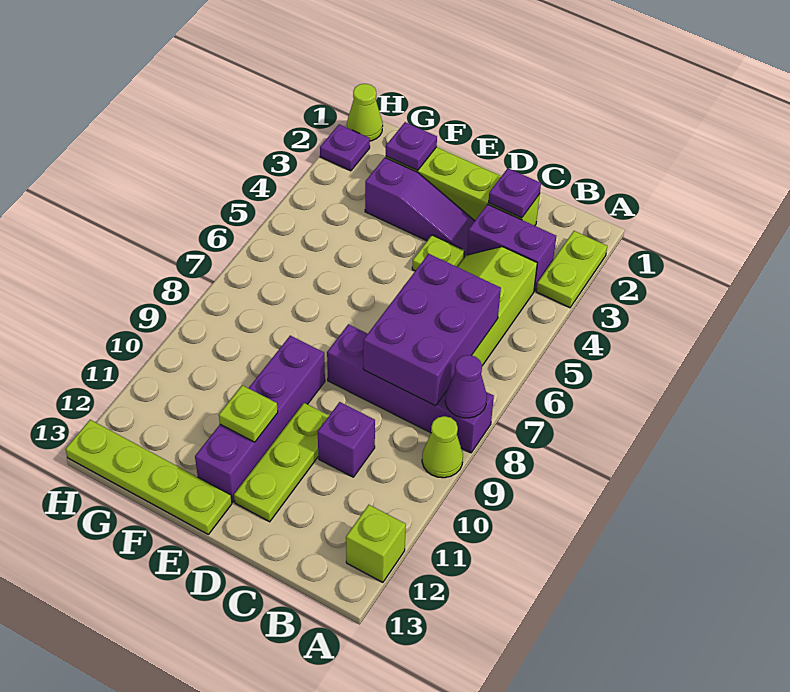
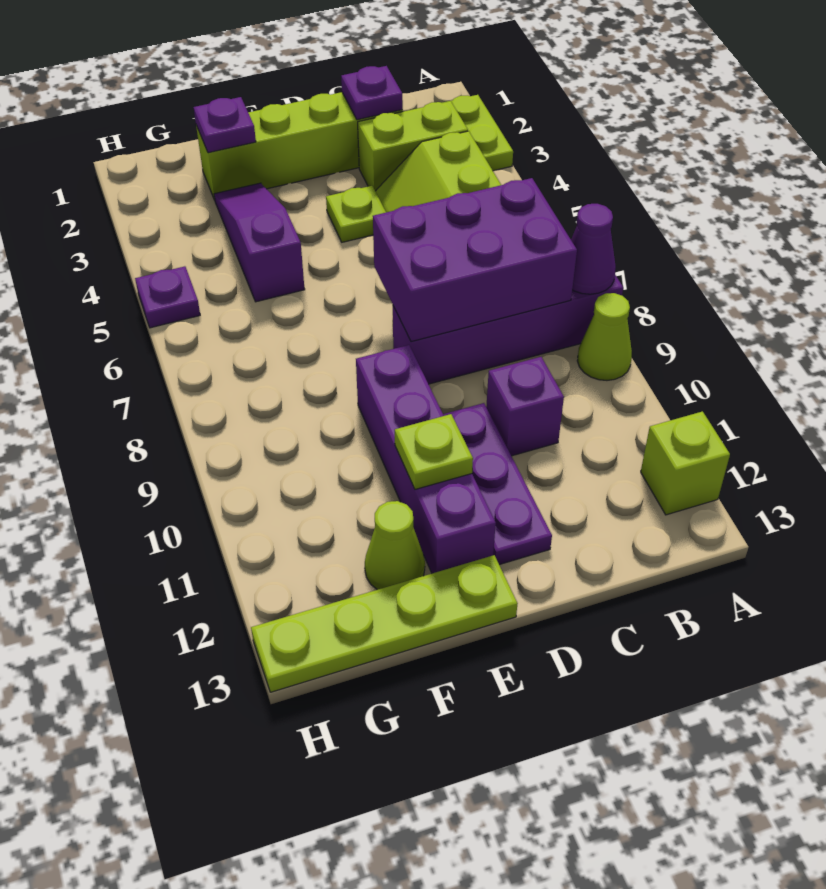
purple 1x2 brick [467,204,556,291] -> lime 1x2 brick [358,101,468,191]
purple 2x3 brick [363,254,501,406] -> purple 2x3 brick turned to [373,178,577,342]
purple 1x3 slope [365,158,475,257] -> purple 1x3 slope turned to [214,183,305,302]
lime 1x3 plate [234,403,329,522] -> purple 1x3 plate [443,403,552,565]
lime 1x1 cone [347,84,383,141] -> lime 1x1 cone moved to [365,501,425,590]
purple 1x1 plate [320,124,370,171] -> purple 1x1 plate moved to [135,266,200,328]

